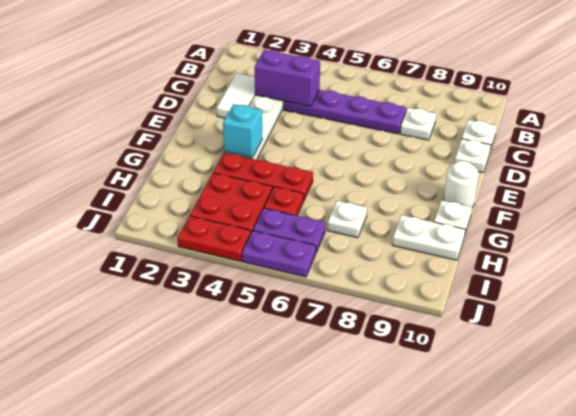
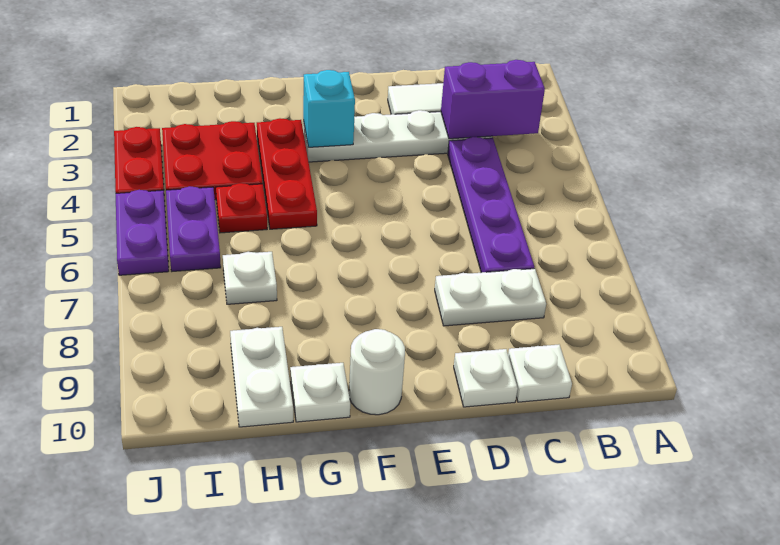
purple 1x2 brick [254,50,320,106] -> purple 1x2 brick turned to [441,60,545,139]
white 1x1 plate [400,108,436,140] -> white 1x2 plate [435,269,546,326]

